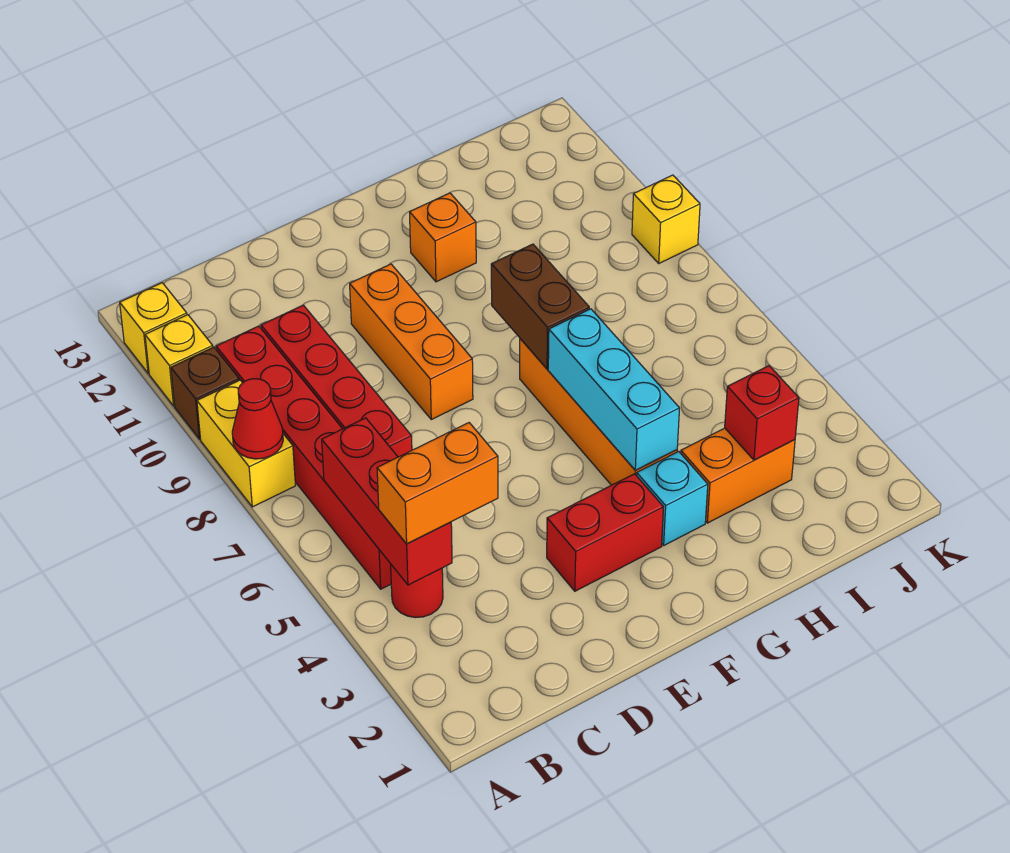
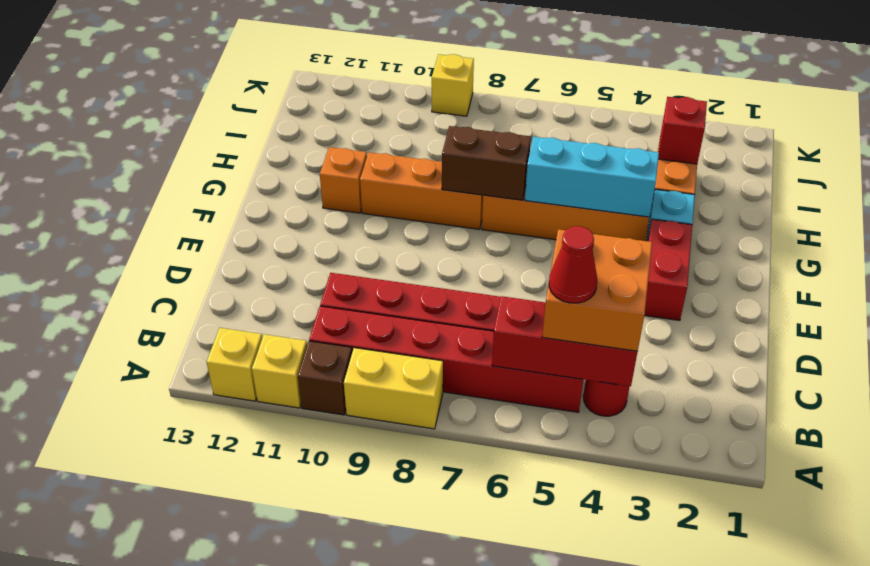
red 1x1 cone [232,379,283,459] -> red 1x1 cone moved to [549,226,597,303]
orange 1x2 brick [377,423,498,544] -> orange 2x2 brick [542,229,652,351]
orange 1x3 brick [350,264,473,419] -> orange 1x3 brick moved to [360,152,483,229]

